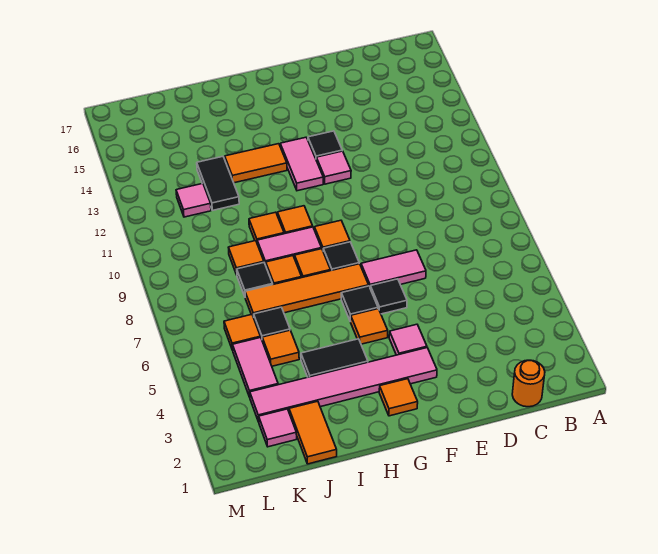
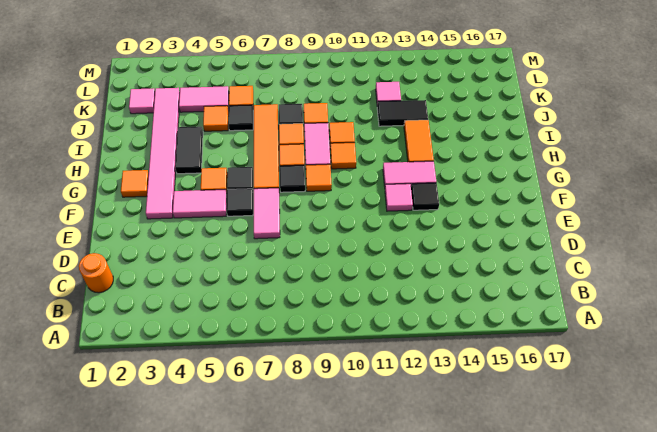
pink 1x1 tile [389,324,427,355] -> pink 1x2 tile [173,190,227,218]
orange 1x2 tile [289,401,337,464] -> none

